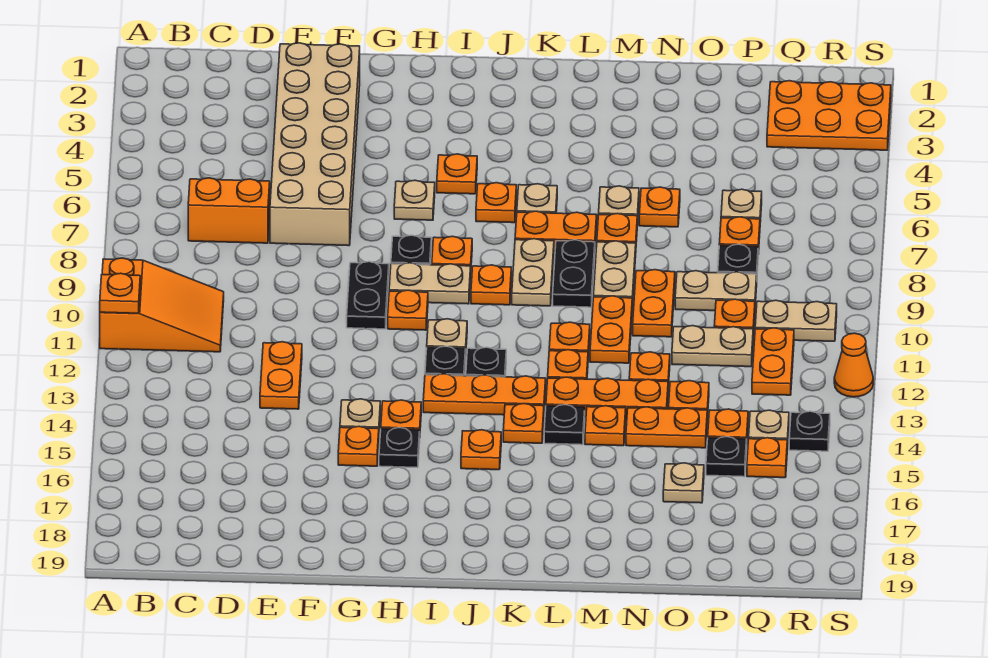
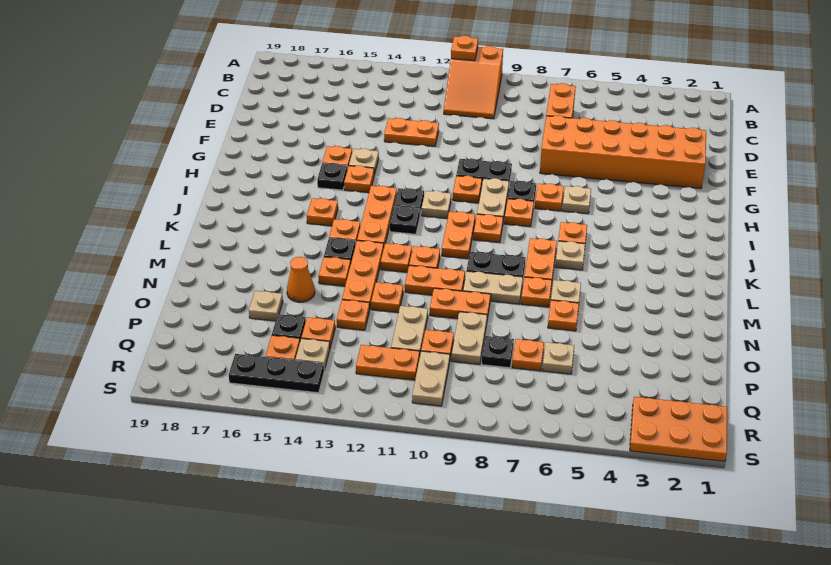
tan 2x6 brick [270,43,360,246] -> orange 2x6 brick [540,115,706,189]
orange 1x1 plate [437,154,477,194] -> orange 1x1 plate moved to [535,183,564,211]
tan 1x2 plate [512,239,554,306] -> none
orange 1x2 plate [626,407,707,448] -> orange 1x2 plate moved to [442,212,475,259]
orange 2x3 plate [767,81,891,150] -> orange 2x3 plate turned to [630,397,727,461]
black 1x1 plate [789,411,830,451] -> black 1x3 plate [229,354,324,393]
orange 1x1 cone [834,333,873,397] -> orange 1x1 cone moved to [287,257,315,302]

